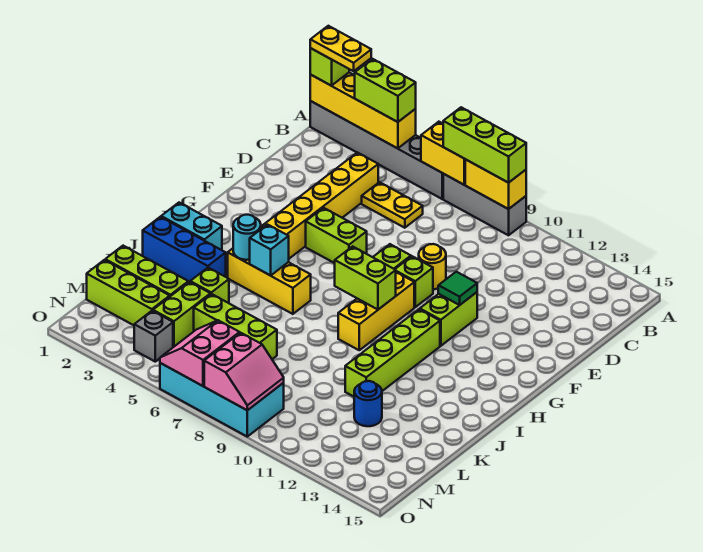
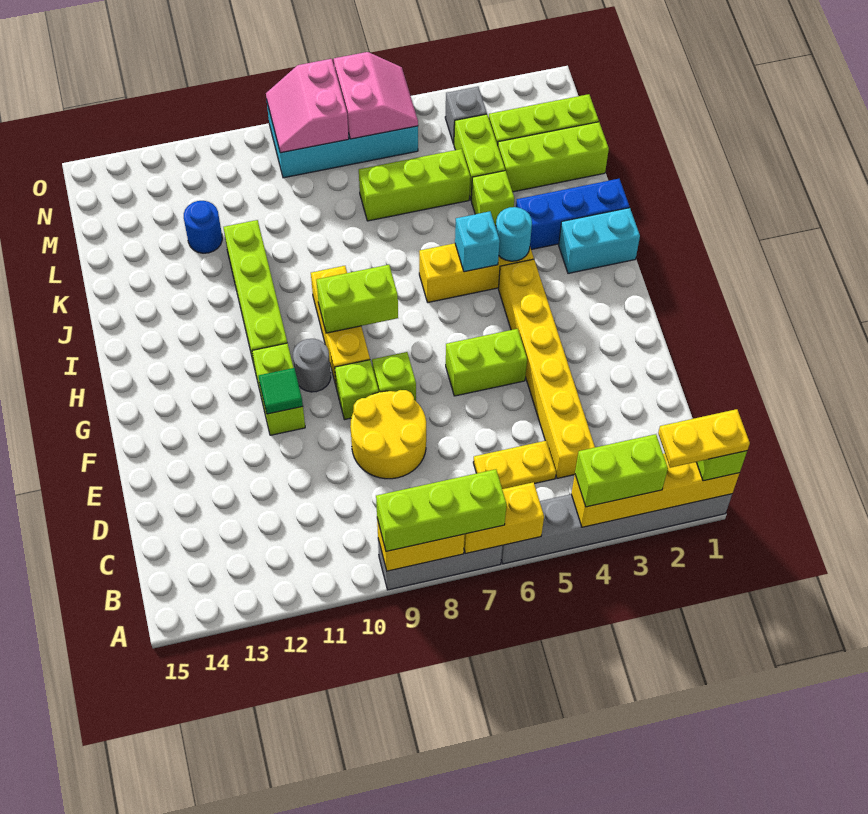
yellow 1x1 round brick [419,244,446,289] -> yellow 2x2 round brick [350,390,426,479]
none -> grey 1x1 round brick [293,339,331,392]

